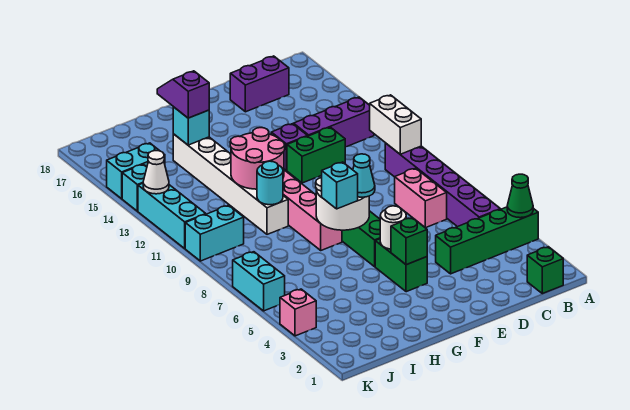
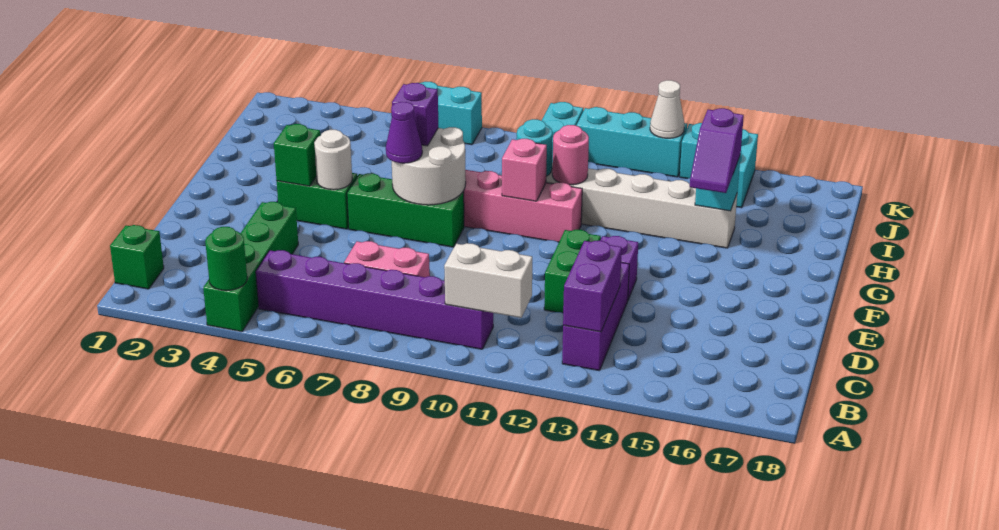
green 1x1 cone [507,174,533,218] -> green 1x1 round brick [205,227,247,291]
purple 1x2 brick [230,56,289,112] -> purple 1x2 brick moved to [563,241,622,332]
cyan 1x1 cone [353,154,375,197] -> purple 1x1 cone [386,102,422,163]
cyan 1x1 brick [322,162,358,209] -> purple 1x1 brick [392,83,438,146]
pink 2x2 round brick [230,128,285,189] -> pink 1x1 round brick [552,125,589,185]
purple 1x2 slope [157,71,209,118] -> purple 1x2 slope turned to [690,108,744,193]
pink 1x1 brick [280,289,316,336] -> pink 1x1 brick moved to [502,139,547,201]

